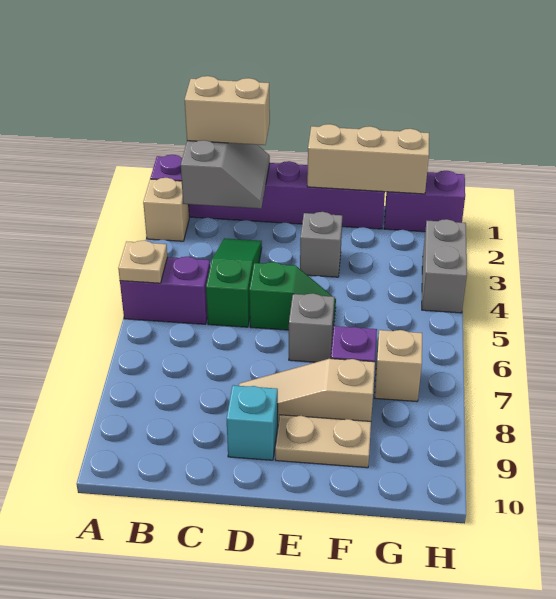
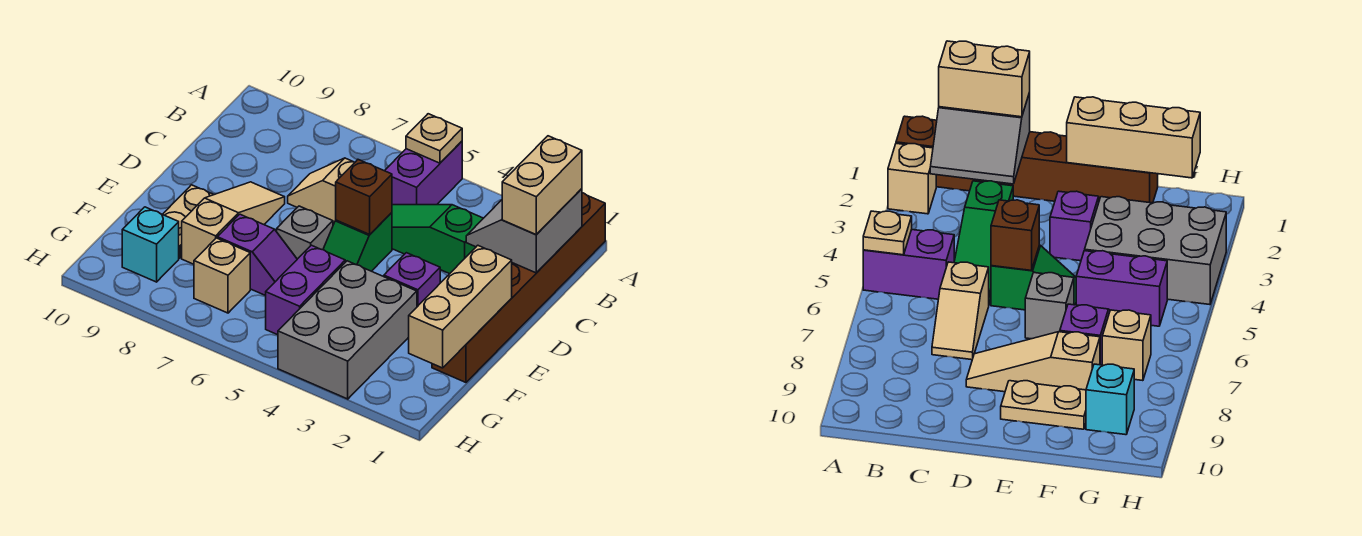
purple 1x6 brick [150,155,385,229] -> brown 1x6 brick [432,193,605,382]
grey 2x2 slope [181,140,270,209] -> grey 2x2 slope turned to [466,189,582,273]
green 1x3 slope [206,238,262,327] -> green 1x3 slope turned to [392,205,483,274]
none -> tan 1x2 slope [288,158,355,223]
none -> brown 1x1 brick [336,160,392,234]
cyan 1x1 brick [227,385,278,460] -> cyan 1x1 brick moved to [122,207,179,282]
grey 1x1 brick [300,212,342,277] -> purple 1x1 brick [384,253,440,307]
purple 1x2 brick [384,171,465,232] -> purple 1x2 brick moved to [266,245,345,335]
grey 1x2 brick [422,219,467,313] -> grey 2x3 brick [278,261,417,399]

